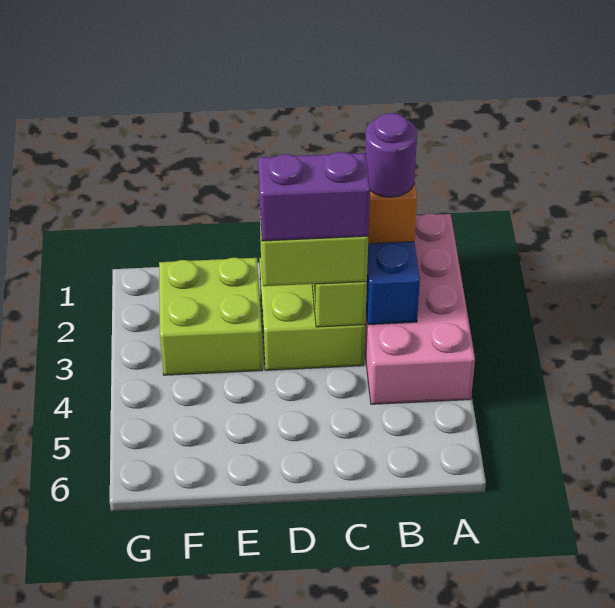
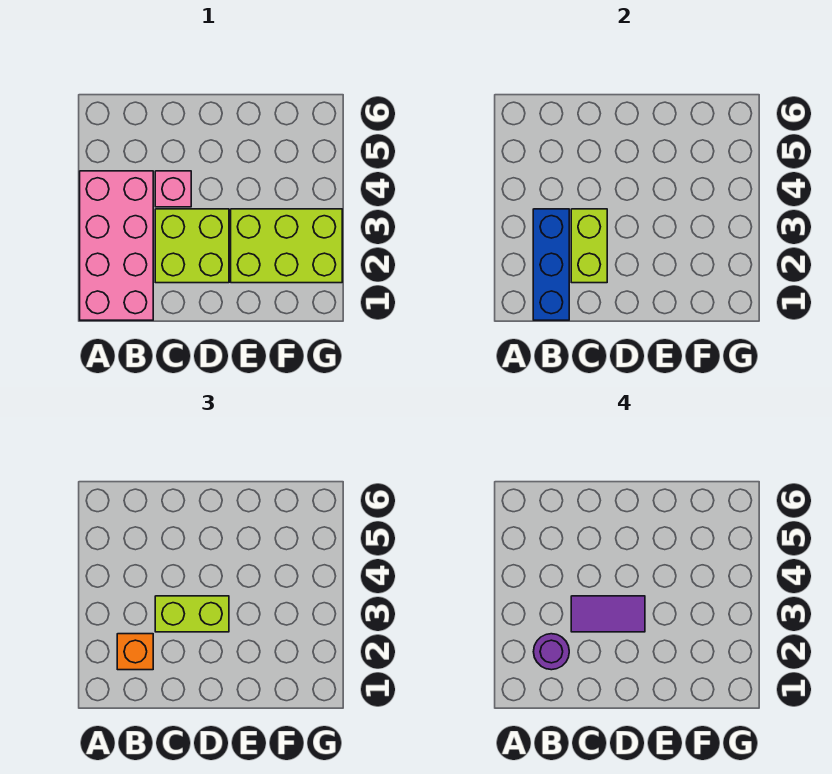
purple 1x2 brick [258,152,370,241] -> purple 1x2 tile [571,596,645,632]
none -> pink 1x1 brick [155,171,191,207]
lime 2x2 brick [159,258,263,375] -> lime 2x3 brick [231,209,342,283]

